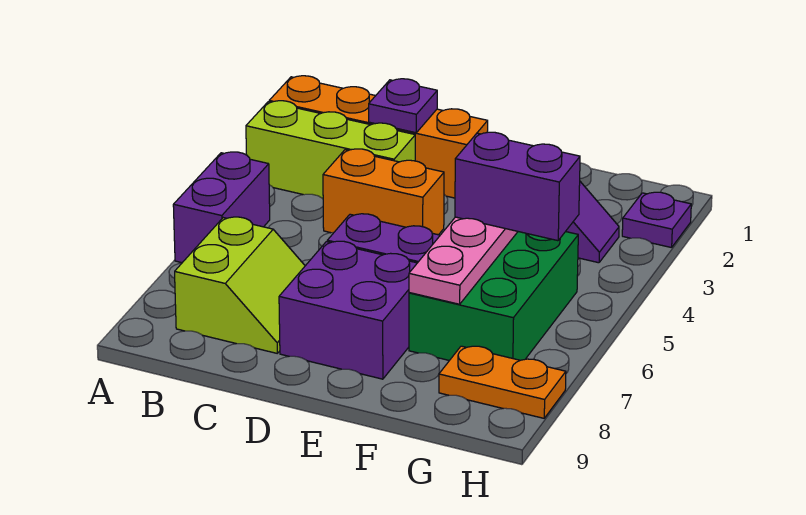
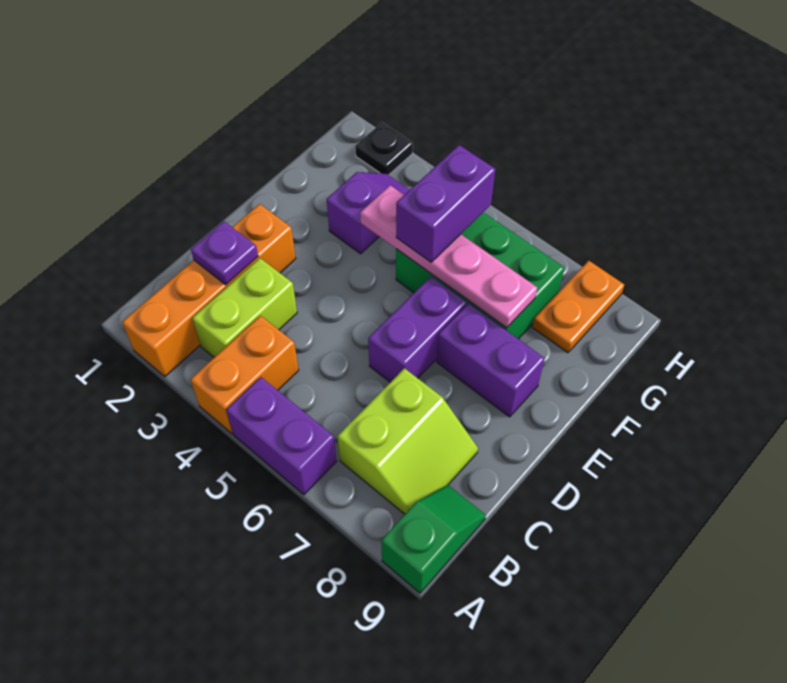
lime 1x3 brick [246,101,415,199] -> lime 1x2 brick [192,258,297,357]
none -> green 1x2 slope [381,485,486,593]
lime 2x2 slope [175,217,305,353] -> lime 2x2 slope turned to [337,368,478,514]
orange 1x2 brick [323,149,444,235] -> orange 1x2 brick moved to [190,316,299,434]
purple 2x2 brick [279,241,417,379] -> purple 1x2 brick [437,304,545,417]
purple 1x1 plate [622,192,691,248] -> black 1x1 plate [355,122,413,175]

